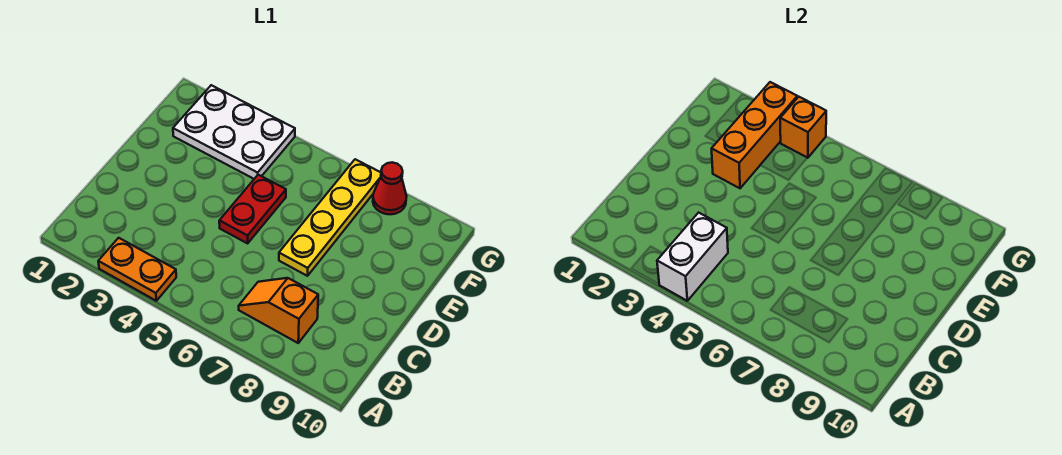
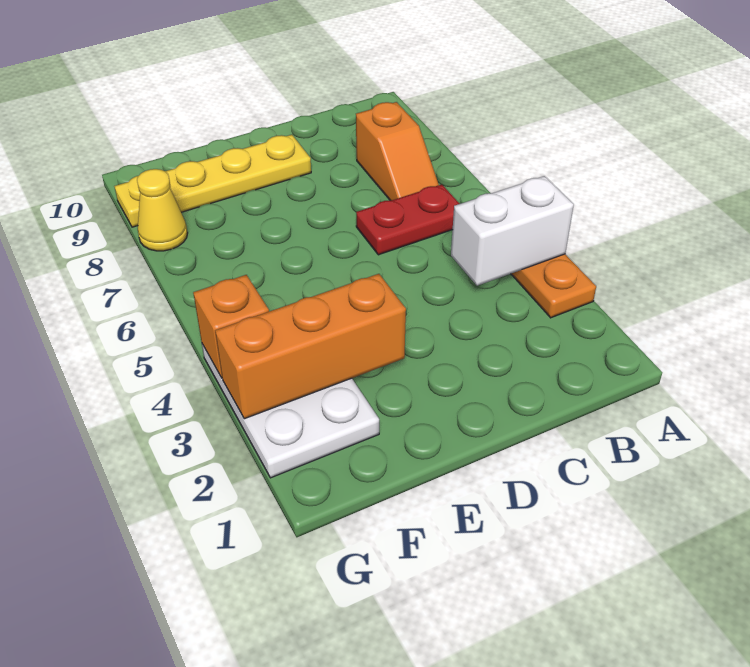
red 1x2 plate [219,175,286,243] -> red 1x2 plate moved to [356,184,460,255]
yellow 1x4 plate [279,159,381,276] -> yellow 1x4 plate moved to [114,135,311,227]
red 1x1 cone [373,162,407,214] -> yellow 1x1 cone [137,169,188,251]

